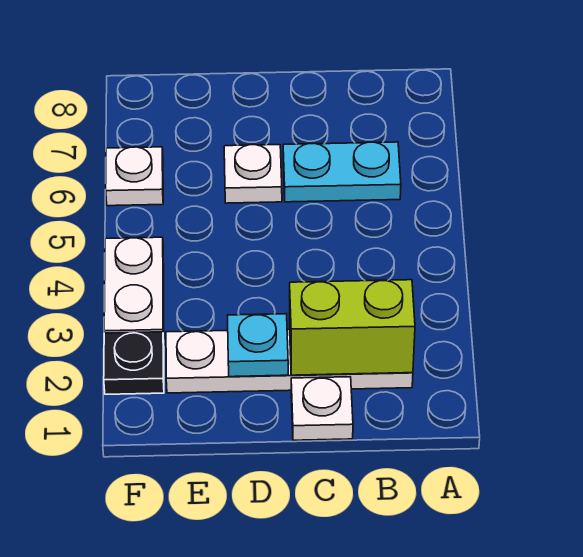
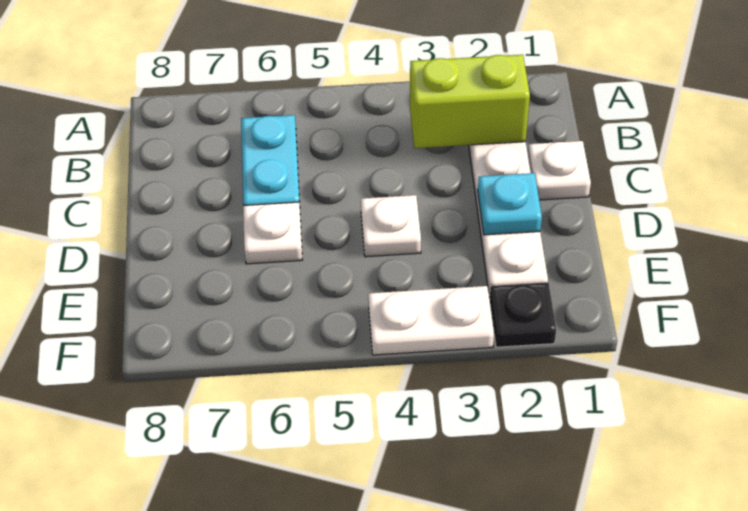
lime 1x2 brick [290,280,415,375] -> lime 1x2 brick turned to [410,55,530,148]
white 1x1 plate [106,147,163,206] -> white 1x1 plate moved to [361,195,421,257]

